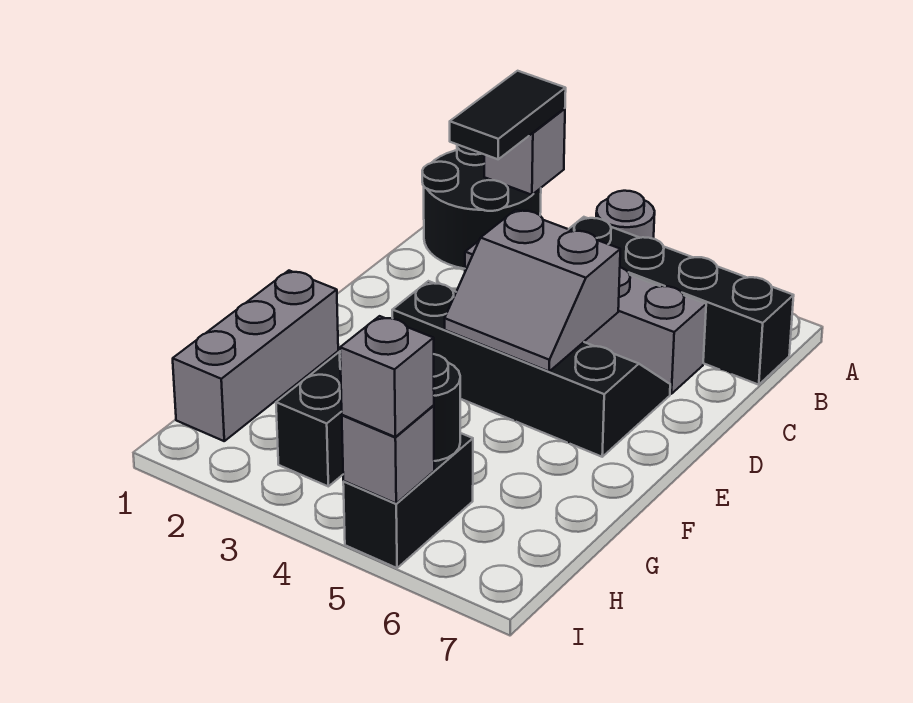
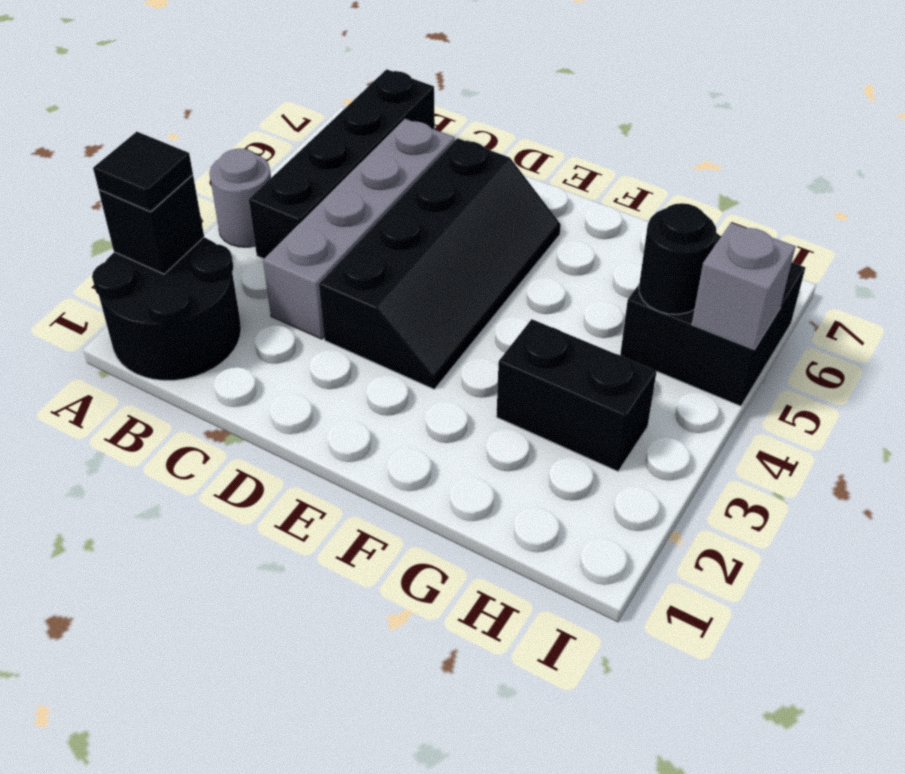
grey 1x1 brick [484,108,565,195] -> black 1x1 brick [99,175,204,274]
black 1x2 tile [450,71,566,159] -> black 1x1 tile [93,132,193,212]
black 2x4 slope [392,281,670,457] -> black 2x4 slope turned to [319,138,561,389]
grey 2x2 slope [445,210,620,371] -> none
grey 1x3 brick [173,271,338,441] -> none
black 1x2 brick [343,433,473,568] -> black 2x2 brick [620,233,805,406]
grey 1x1 brick [340,316,434,437] -> none

